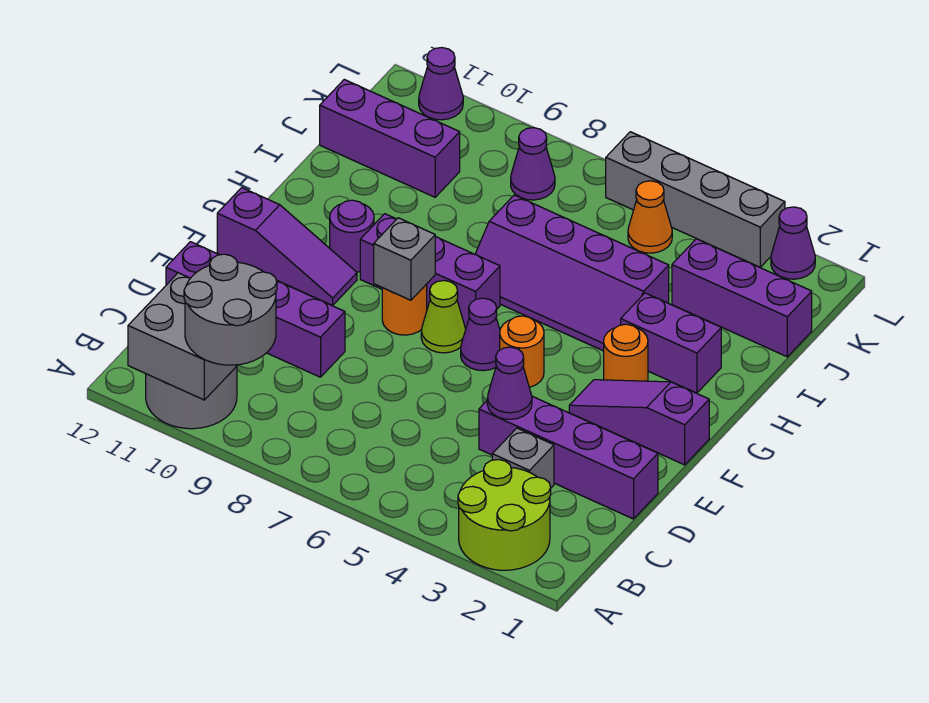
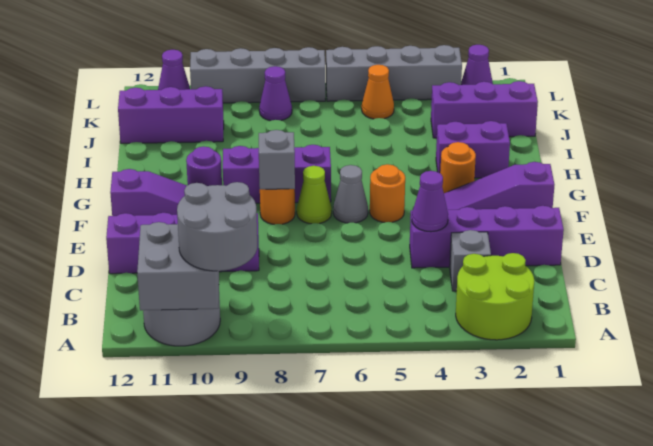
purple 1x1 cone [461,298,500,371] -> grey 1x1 cone [333,165,368,223]
purple 2x4 slope [475,195,669,351] -> none
none -> grey 1x4 brick [190,47,325,103]

